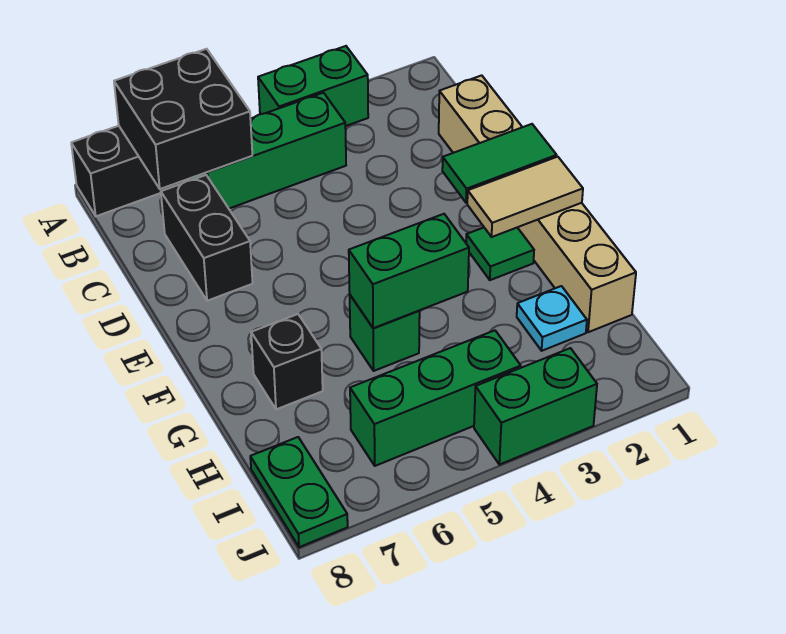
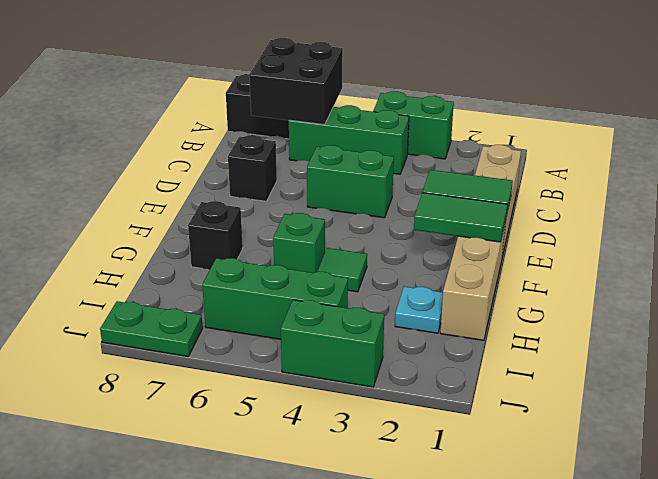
black 1x2 brick [161,175,253,301] -> black 1x1 brick [228,135,277,201]
tan 1x2 tile [467,157,583,237] -> green 1x2 tile [414,193,507,242]
green 1x1 tile [466,228,534,280] -> green 1x1 tile moved to [317,248,367,292]
green 1x2 brick [349,214,469,328] -> green 1x2 brick moved to [307,145,394,218]
green 1x2 plate [250,437,348,547] -> green 1x2 plate turned to [100,301,203,357]

